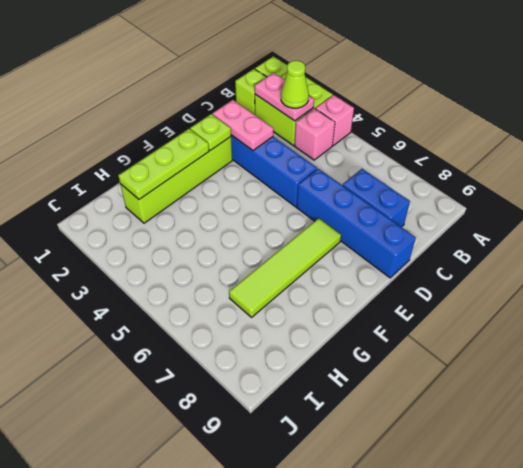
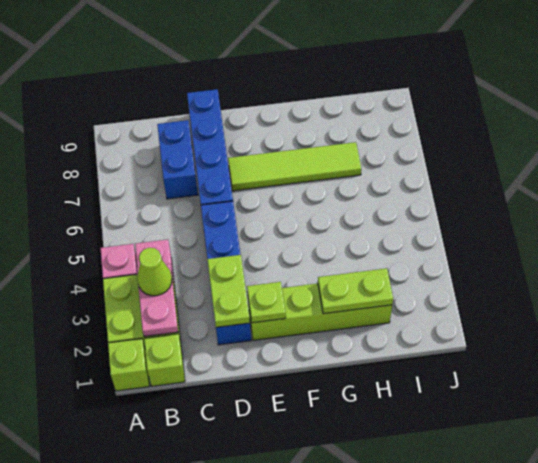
pink 1x2 plate [212,100,273,150] -> lime 1x2 plate [207,255,250,327]
lime 1x3 plate [118,129,209,199] -> lime 1x2 plate [318,268,393,314]

